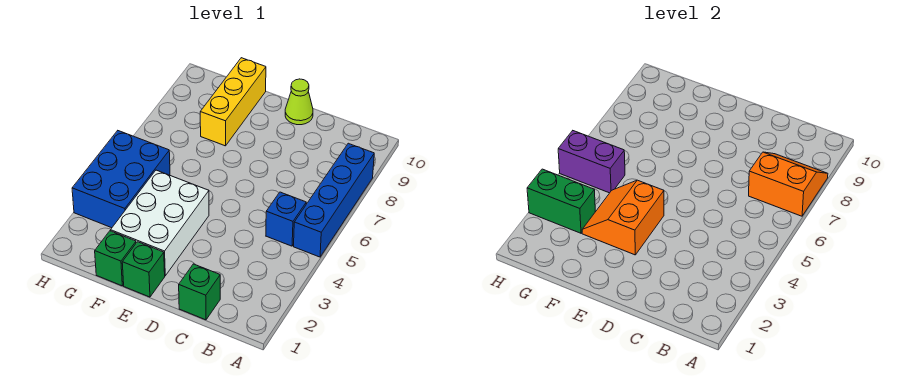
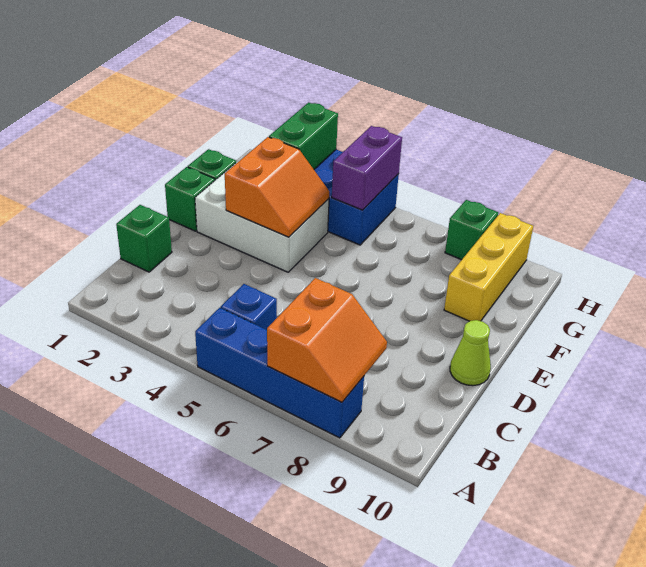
orange 2x2 slope [582,180,664,255] -> orange 2x2 slope turned to [225,137,329,237]
yellow 1x3 brick [200,58,266,146] -> yellow 1x3 brick turned to [444,213,533,321]
none -> green 1x1 brick [445,200,498,260]

